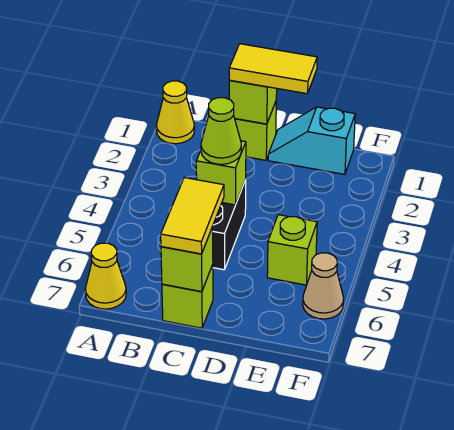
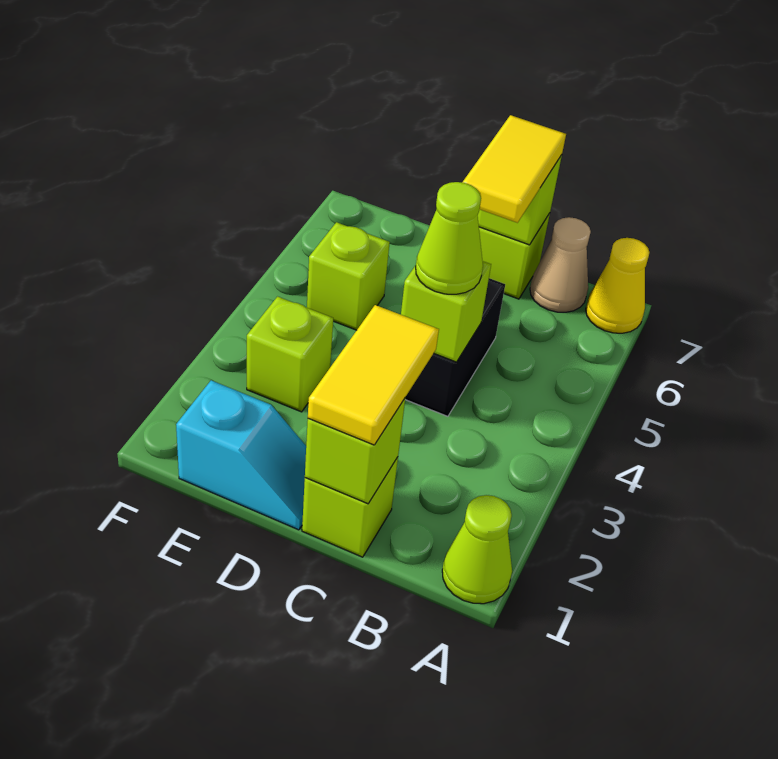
yellow 1x1 cone [156,81,194,144] -> lime 1x1 cone [442,495,512,604]
yellow 1x2 tile [229,44,317,94] -> yellow 1x2 tile turned to [308,305,439,445]
none -> lime 1x1 brick [247,297,333,412]
tan 1x1 cone [303,253,344,319] -> tan 1x1 cone moved to [530,217,591,312]

